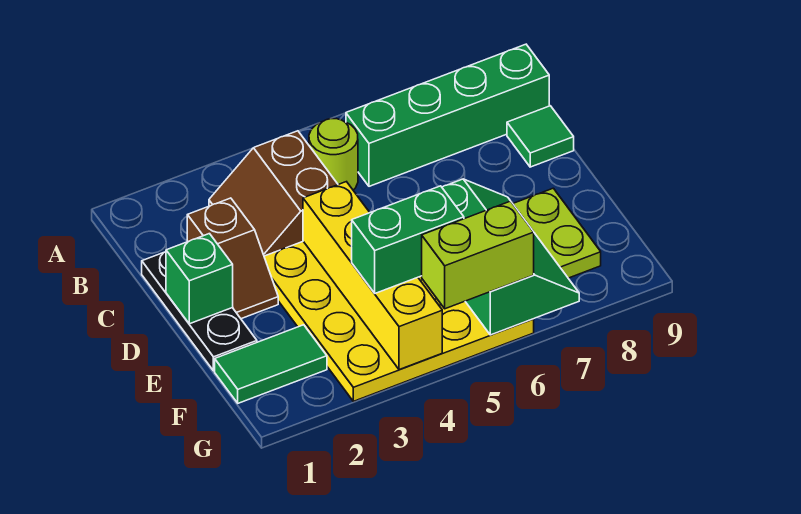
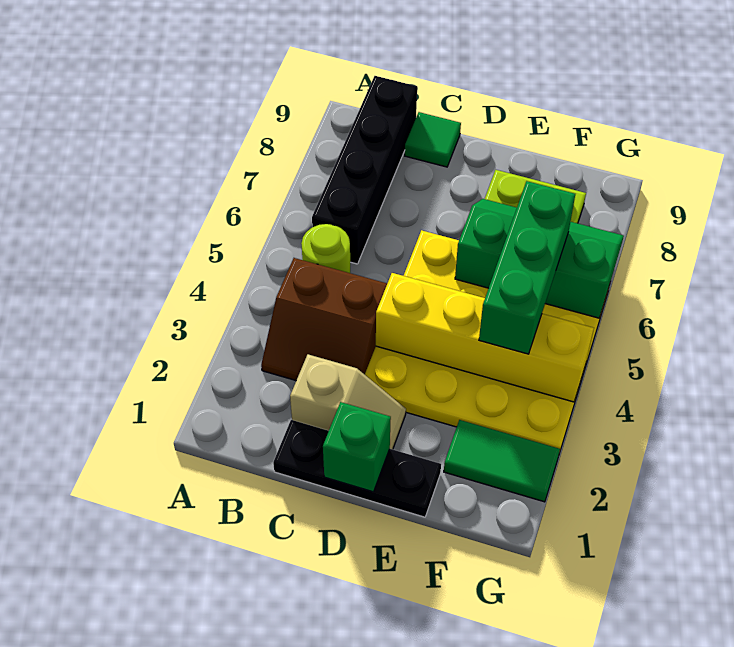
green 1x4 brick [346,44,549,186] -> black 1x4 brick [312,76,417,264]
brown 1x2 slope [187,198,278,319] -> tan 1x2 slope [290,354,406,449]
green 1x2 tile [215,325,327,403] -> green 1x2 tile turned to [444,420,560,502]
green 1x2 brick [352,186,464,293] -> green 1x3 brick [479,181,575,354]
lime 1x2 brick [422,201,534,309] -> none

